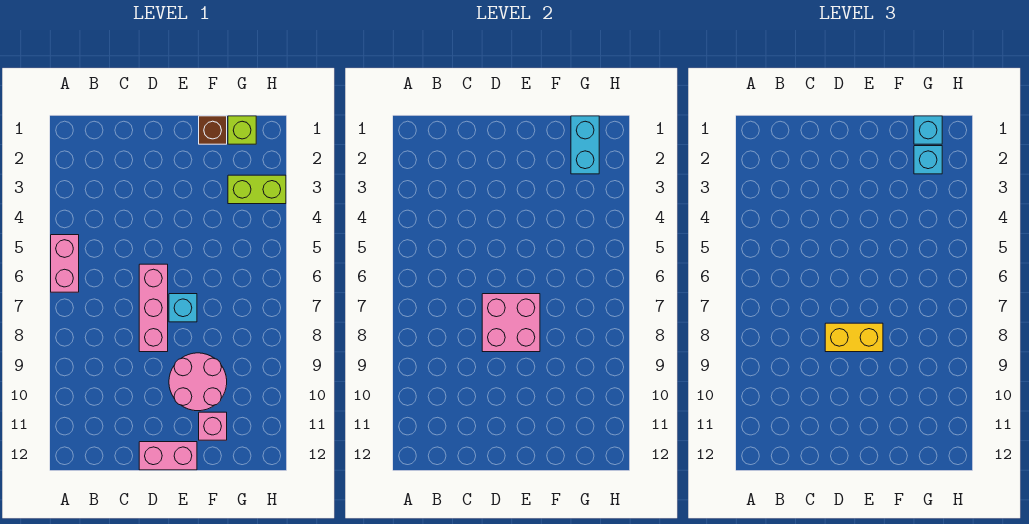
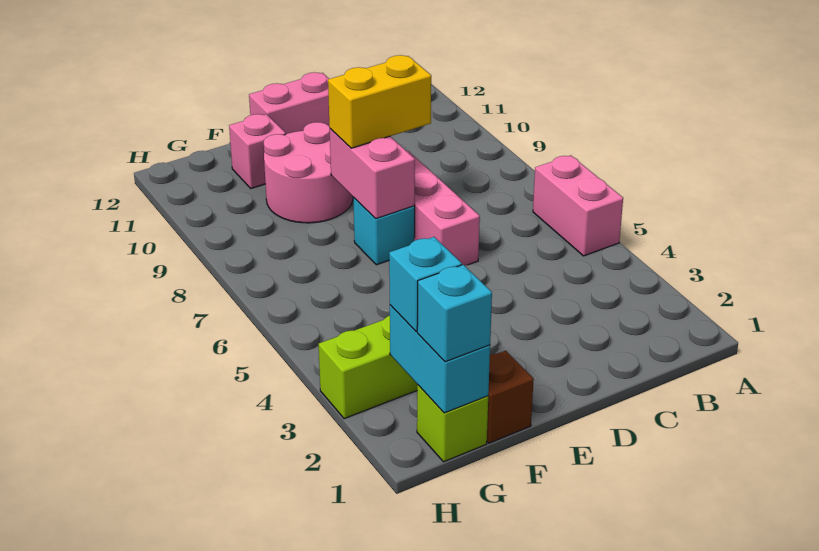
pink 2x2 brick [482,294,540,352] -> pink 1x2 brick [330,129,415,219]

